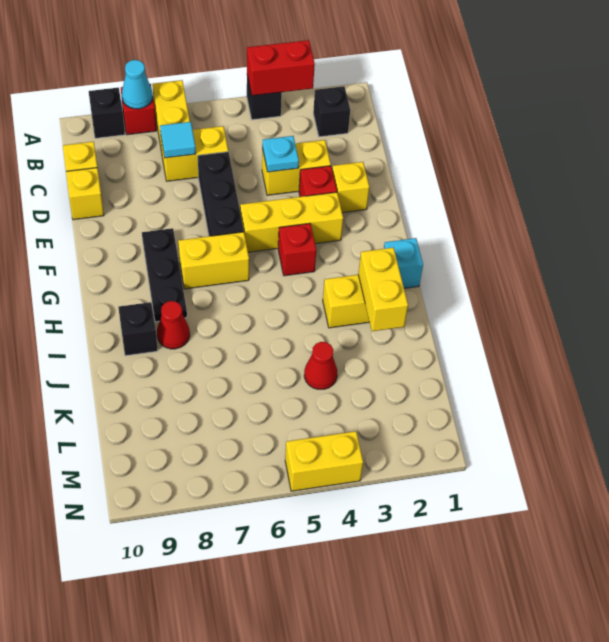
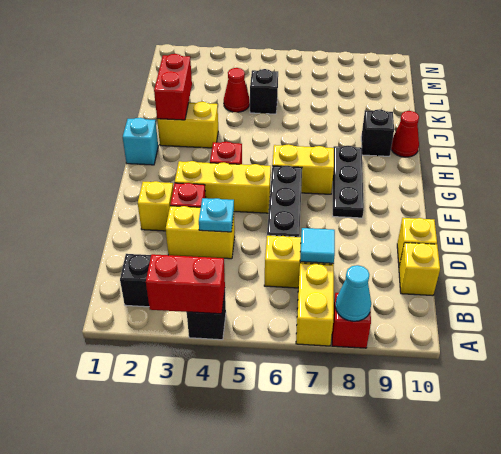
black 1x1 brick [89,87,125,138] -> black 1x1 brick moved to [250,69,278,114]
yellow 1x2 brick [358,248,408,331] -> red 1x2 brick [154,54,192,120]
red 1x1 cone [157,301,190,349] -> red 1x1 cone moved to [391,111,419,157]
yellow 1x2 brick [285,431,363,491] -> none

